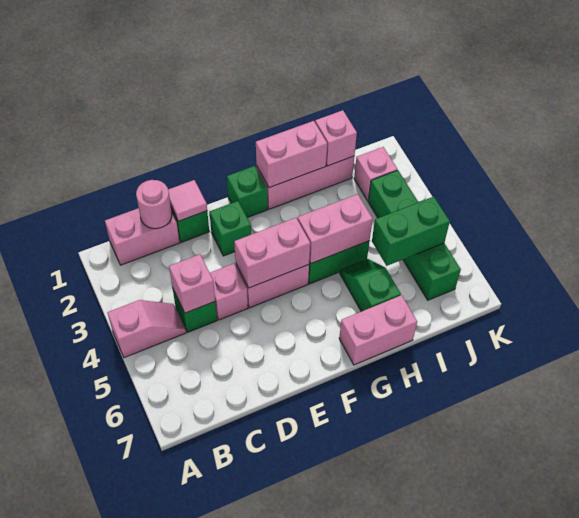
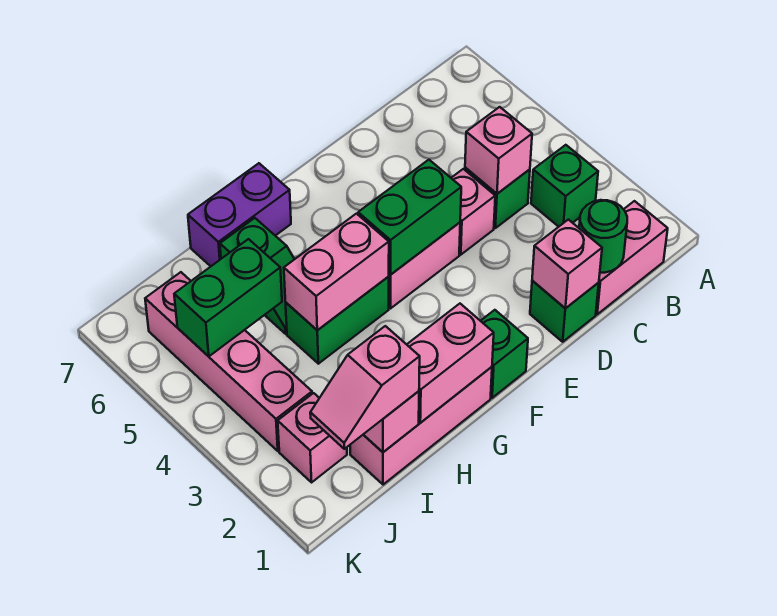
pink 1x2 slope [107,300,186,358] -> pink 1x2 slope moved to [310,326,420,449]
pink 1x1 round brick [136,180,172,229] -> green 1x1 round brick [579,200,627,273]
pink 1x1 tile [168,180,207,221] -> pink 1x1 brick [532,220,602,308]
green 1x1 brick [209,201,251,256] -> green 1x1 brick moved to [531,145,598,227]
pink 1x2 brick [234,218,310,288] -> green 1x2 brick [358,160,461,275]
pink 1x2 brick [339,295,417,365] -> purple 1x2 brick [188,163,291,266]
green 1x4 brick [368,170,461,300] -> pink 1x4 brick [145,272,312,451]

